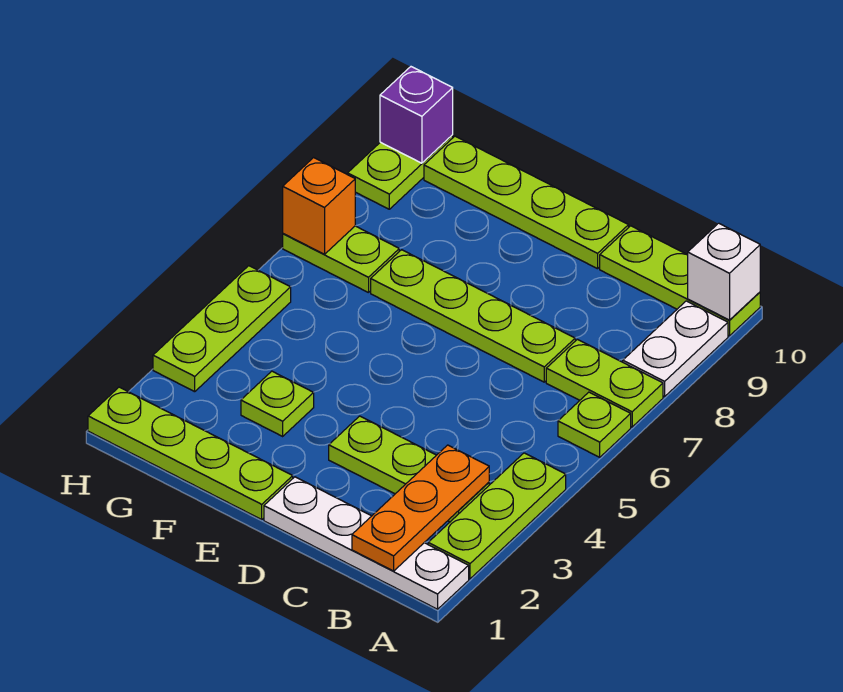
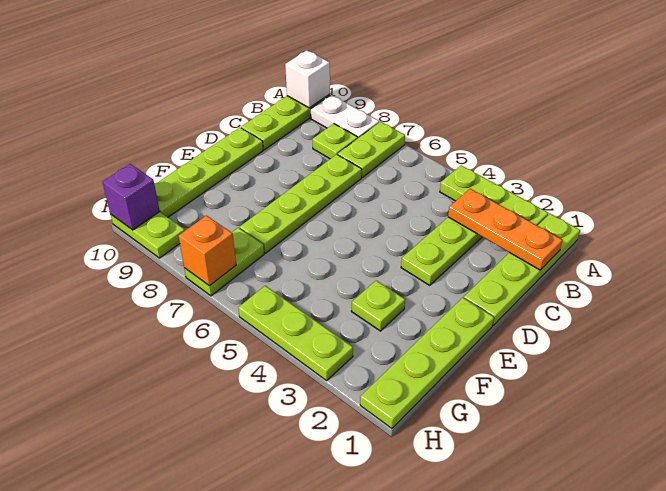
white 1x4 plate [264,477,469,609] -> lime 1x4 plate [464,214,580,325]
lime 1x1 plate [558,392,631,457] -> lime 1x1 plate moved to [312,124,358,159]

